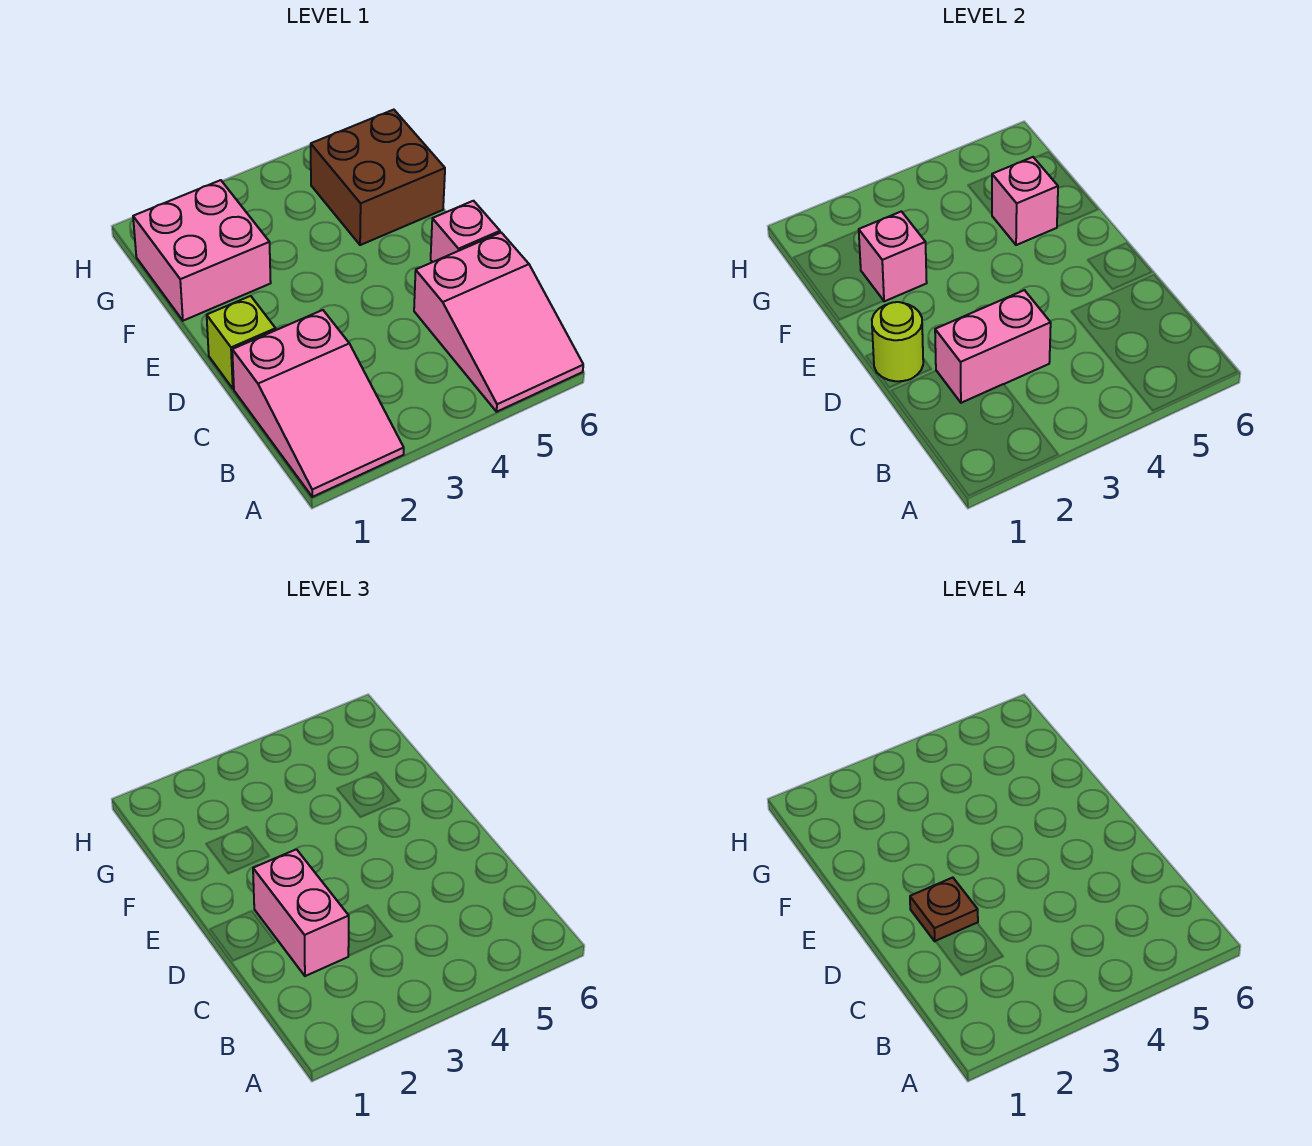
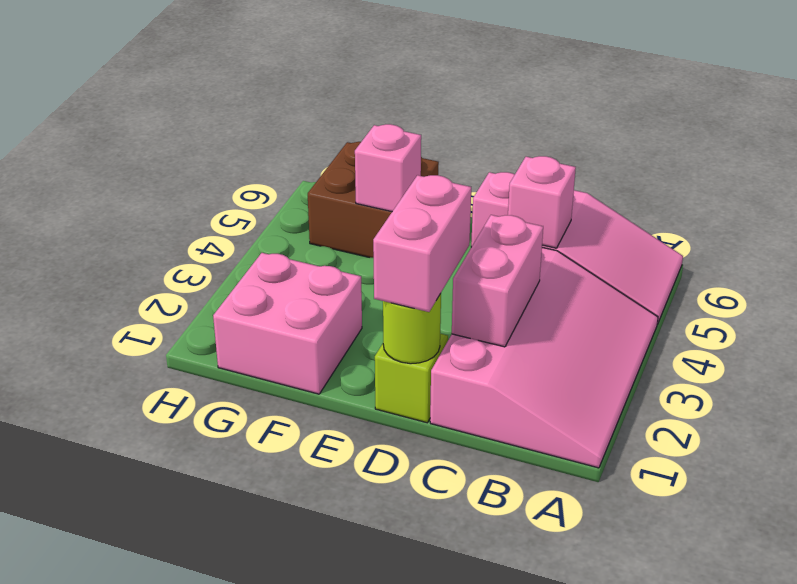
pink 2x3 slope [232,310,404,497] -> pink 3x4 slope [430,247,658,468]
pink 1x2 brick [253,849,349,976] -> pink 1x2 brick turned to [373,175,471,312]
brown 1x1 plate [910,878,978,941] -> none
pink 1x1 brick [859,211,927,301] -> pink 1x1 brick moved to [508,156,576,248]

